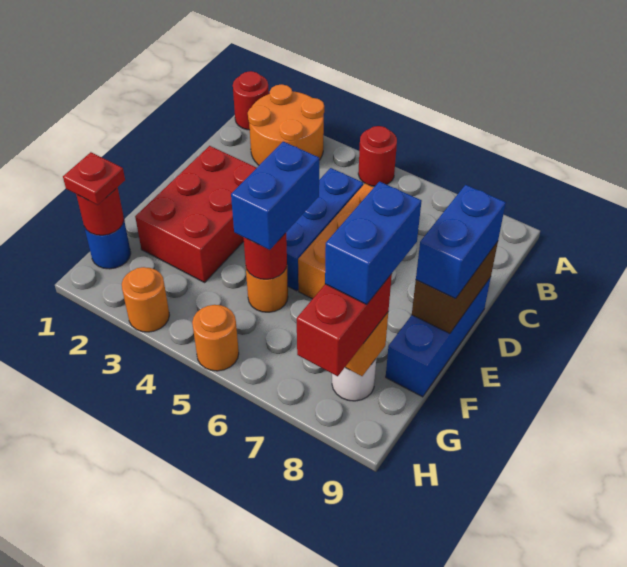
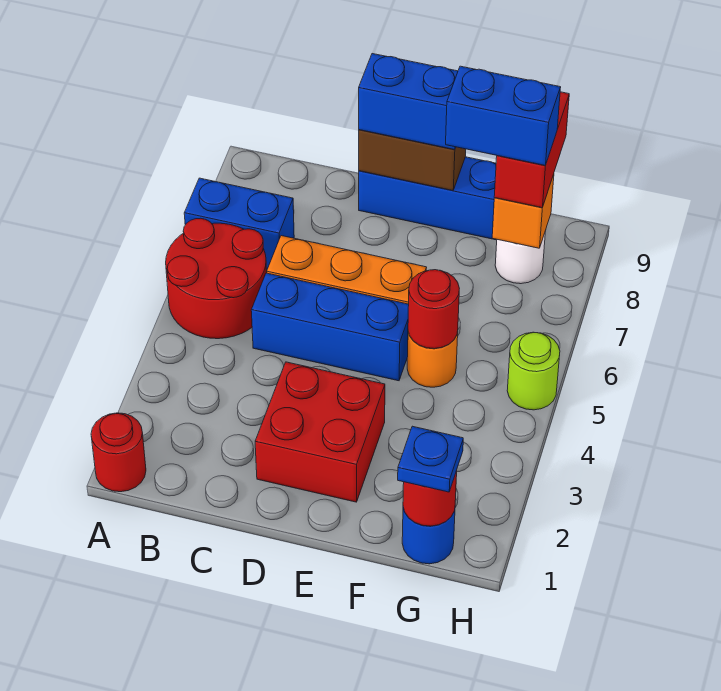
orange 2x2 round brick [248,84,324,165] -> none
red 1x1 round brick [358,126,397,186] -> red 2x2 round brick [166,218,267,339]
red 2x3 brick [135,146,257,282] -> red 2x2 brick [255,362,385,502]
blue 1x2 brick [231,142,319,250] -> blue 1x2 brick moved to [184,178,294,269]
red 1x1 plate [63,152,125,205] -> blue 1x1 plate [398,426,463,492]
red 1x2 brick [297,274,392,376] -> red 1x2 brick turned to [494,92,569,208]
orange 1x1 round brick [122,267,169,332] -> none
orange 1x1 round brick [192,305,239,371] -> lime 1x1 round brick [507,332,560,410]

